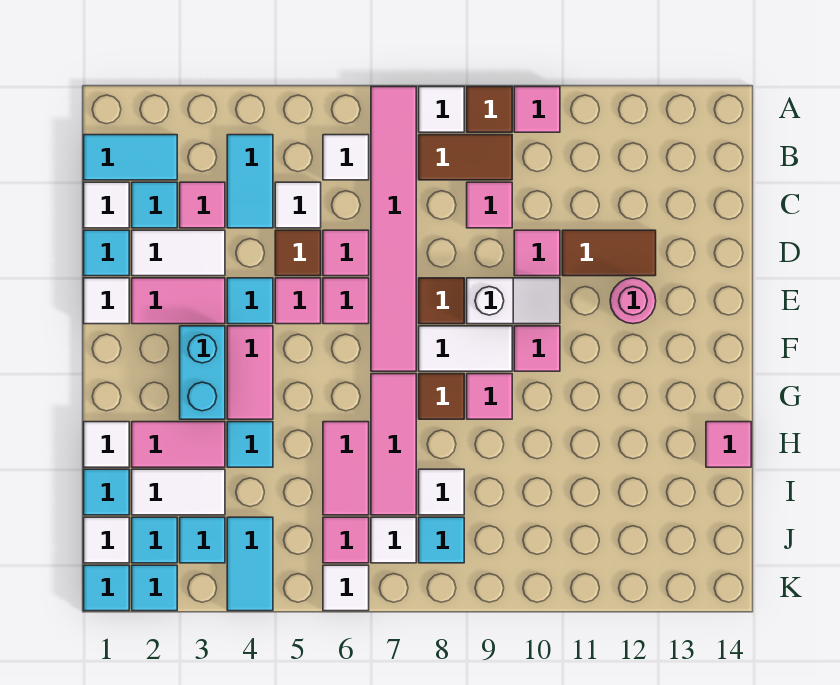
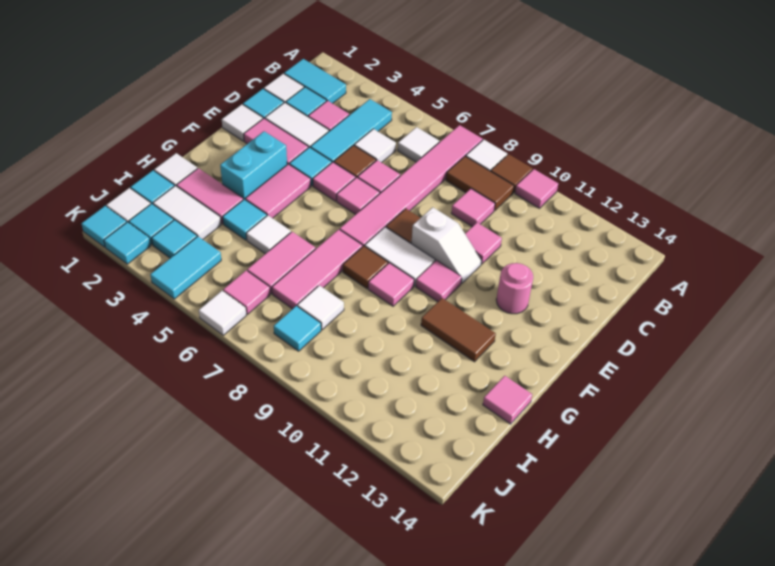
cyan 1x2 tile [227,135,273,228] -> cyan 1x3 tile [310,99,392,162]
brown 1x2 tile [562,230,656,276] -> brown 1x2 tile moved to [421,298,496,362]
white 1x1 tile [371,517,416,563] -> white 1x1 tile moved to [246,215,291,254]

